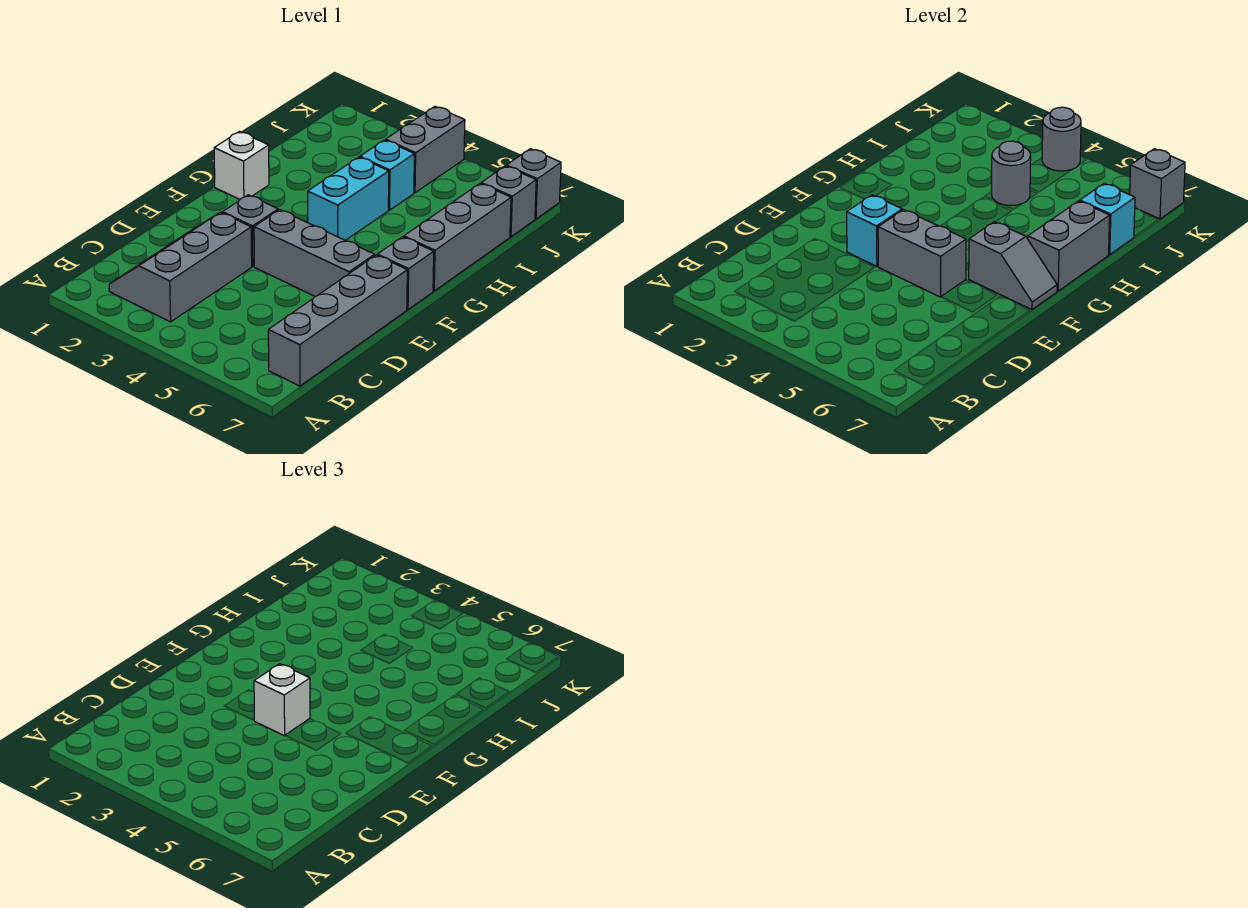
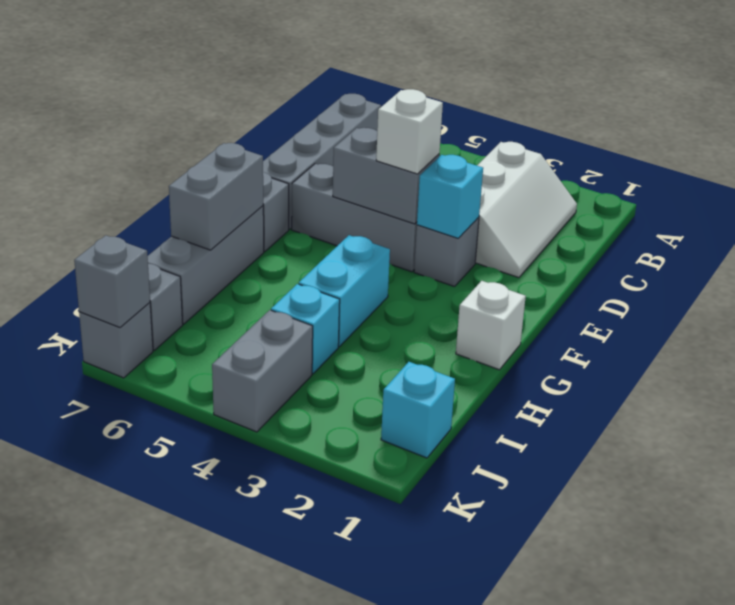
grey 2x3 slope [109,212,252,322] -> white 2x3 slope [475,142,577,278]
grey 1x2 slope [969,222,1057,310] -> none
grey 1x1 round brick [992,141,1031,205] -> none
cyan 1x1 brick [1080,183,1135,254] -> cyan 1x1 brick moved to [381,362,455,458]
grey 1x1 round brick [1042,107,1081,171] -> none

